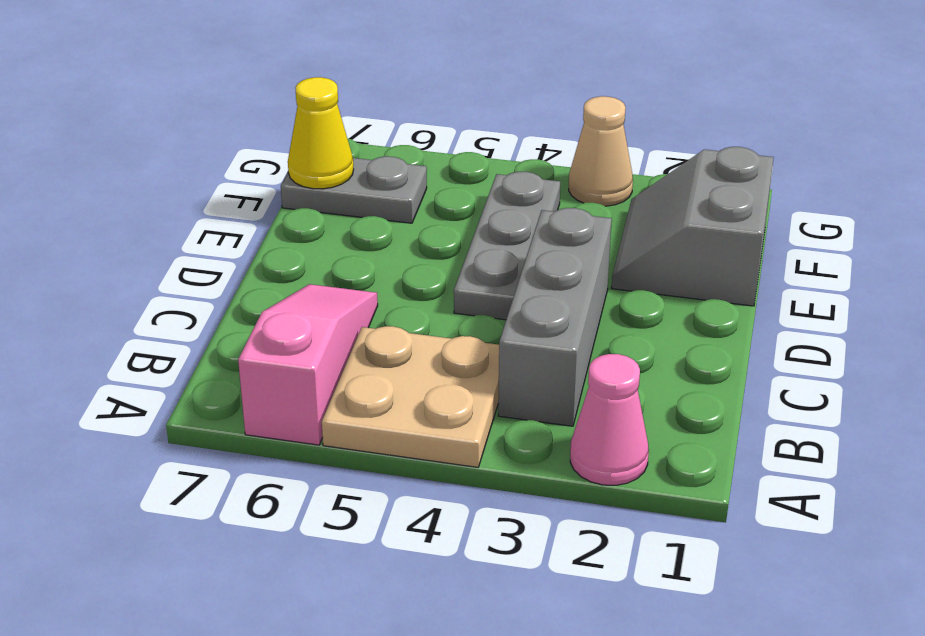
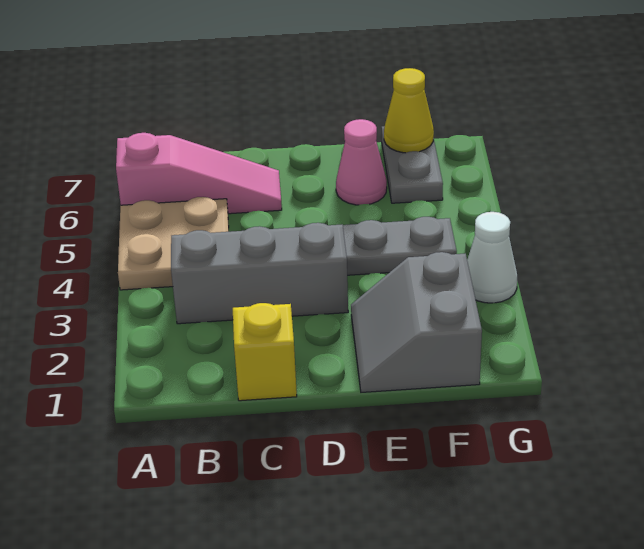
pink 1x1 cone [570,354,649,485] -> pink 1x1 cone moved to [336,119,387,205]
none -> yellow 1x1 brick [233,303,297,401]
grey 2x2 slope [612,147,774,306] -> grey 2x2 slope turned to [351,252,482,392]
tan 1x1 cone [569,96,633,206] -> white 1x1 cone [467,212,517,303]

